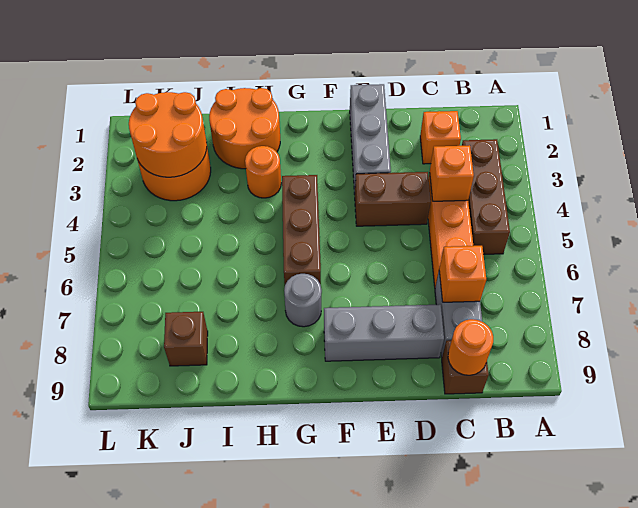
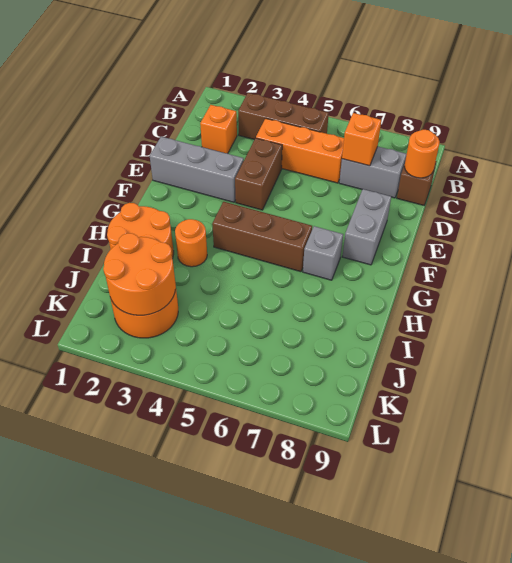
orange 1x1 brick [430,145,474,201] -> none
grey 1x3 brick [324,304,444,361] -> grey 1x2 brick [342,189,391,265]
grey 1x1 round brick [284,274,322,327] -> grey 1x1 brick [303,226,343,280]
brown 1x1 brick [164,312,208,366] -> none

